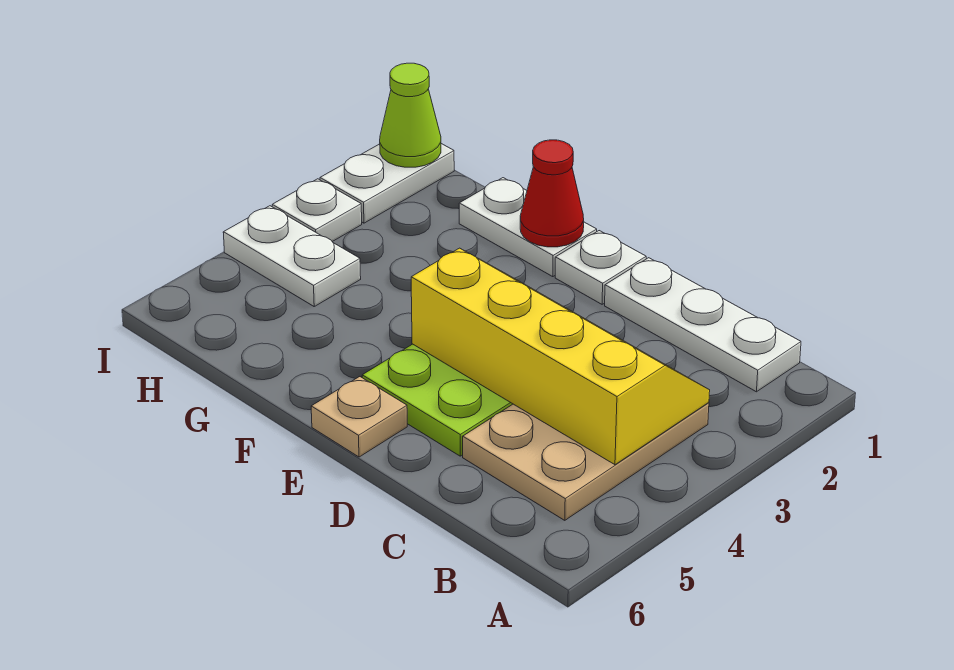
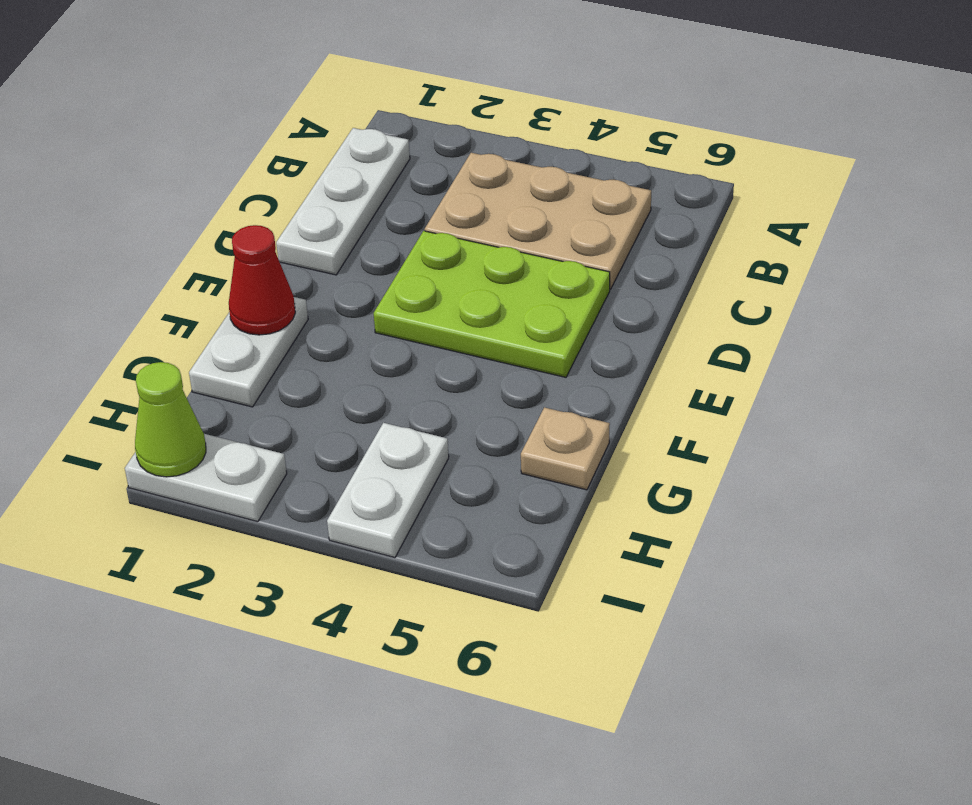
yellow 2x4 slope [411,248,710,465] -> none
white 1x1 plate [555,231,646,304] -> none
tan 1x1 plate [311,377,407,457] -> tan 1x1 plate moved to [521,407,610,490]
white 1x1 plate [272,179,362,242] -> none

